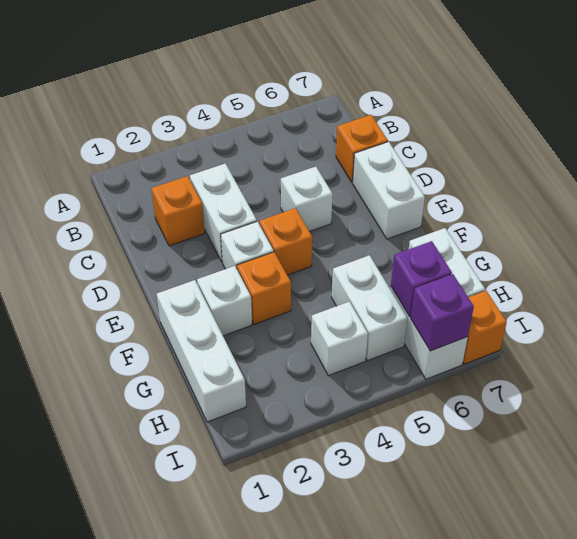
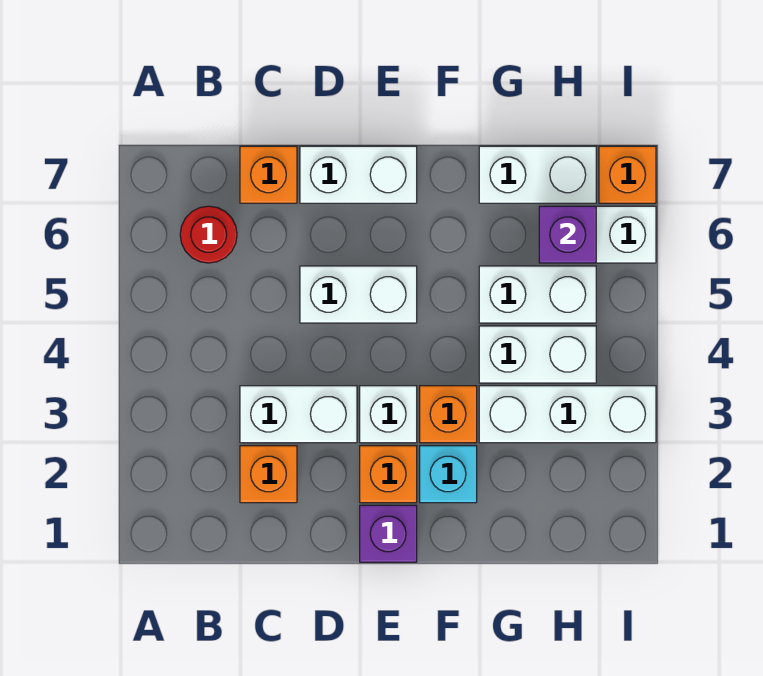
none -> red 1x1 round brick [180,206,237,263]
white 1x1 brick [281,167,333,232] -> white 1x2 brick [300,266,417,323]
orange 1x1 brick [259,208,312,275] -> orange 1x1 brick moved to [360,446,417,503]
white 1x3 brick [157,280,246,422] -> white 1x3 brick moved to [479,386,656,443]
white 1x1 brick [197,266,252,336] -> cyan 1x1 brick [420,446,477,503]
white 1x1 brick [311,302,368,376] -> white 1x2 brick [479,326,596,383]
purple 1x1 brick [411,274,474,351] -> purple 1x1 brick moved to [360,505,417,562]

